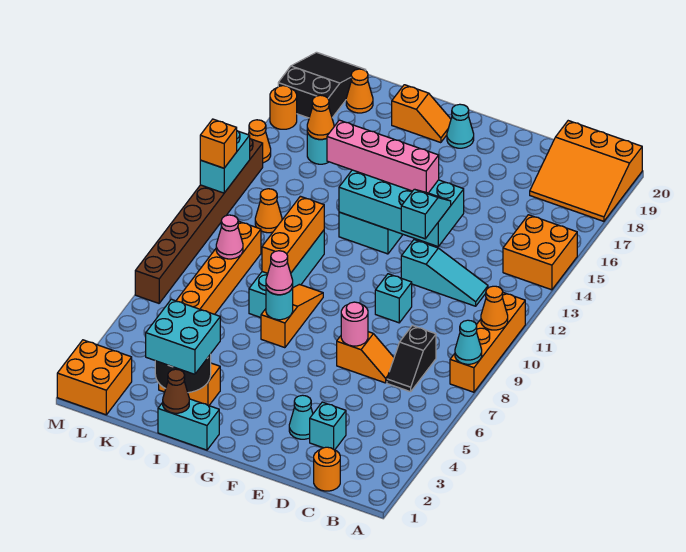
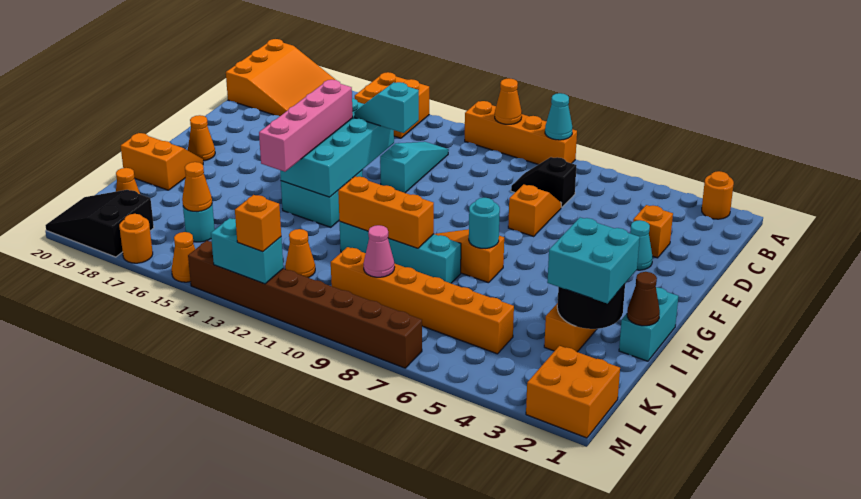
orange 1x1 round brick [314,447,340,491] -> orange 1x1 round brick moved to [702,171,734,219]
black 1x2 slope [387,326,436,392] -> black 1x2 slope turned to [511,157,577,208]
cyan 1x1 brick [310,402,346,450] -> orange 1x1 brick [633,205,673,258]
pink 1x1 round brick [341,302,368,346] -> none
cyan 1x1 brick [375,274,412,323] -> none
cyan 1x1 cone [447,104,474,148] -> orange 1x1 cone [188,115,215,161]
pink 1x1 cone [266,251,293,295] -> none
orange 1x2 slope [392,85,451,143] -> orange 2x2 slope [121,133,203,190]

